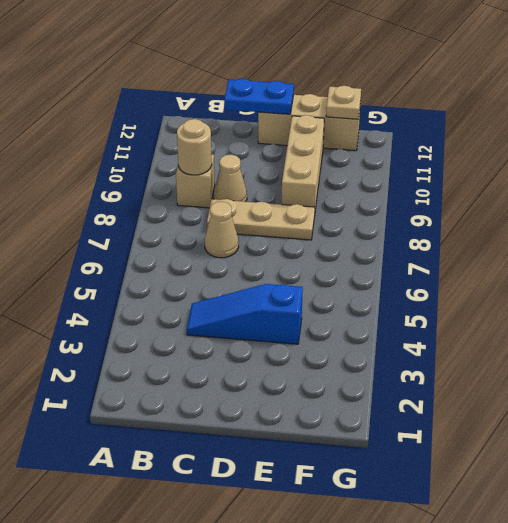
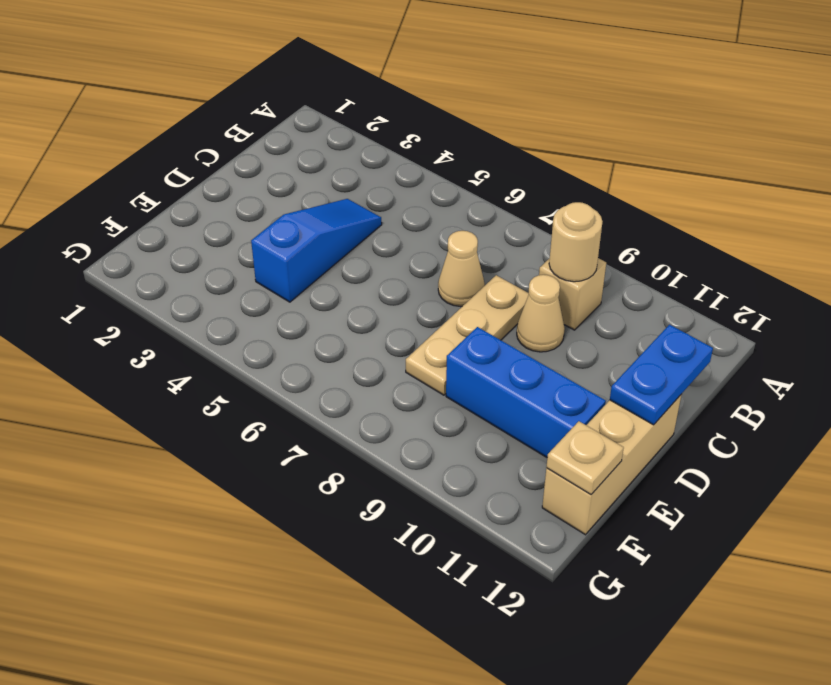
tan 1x3 brick [282,115,324,209] -> blue 1x3 brick [446,327,606,457]

